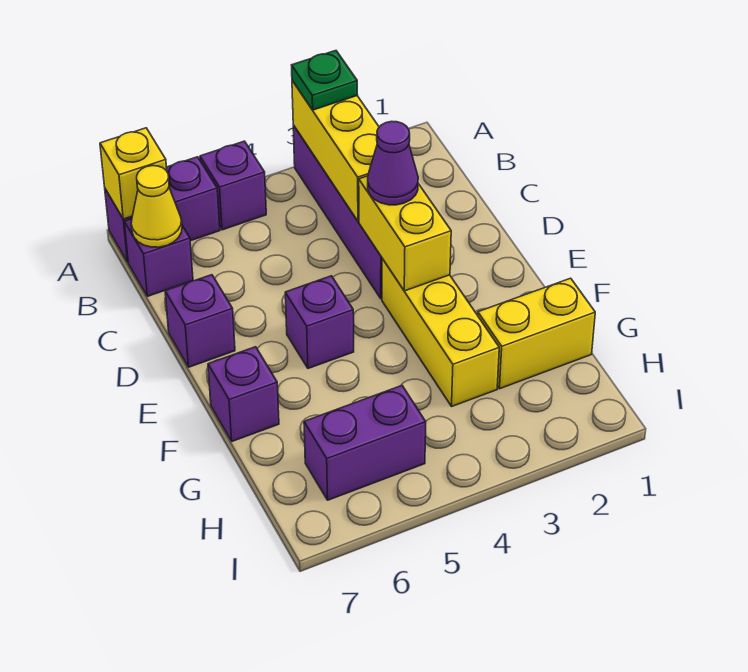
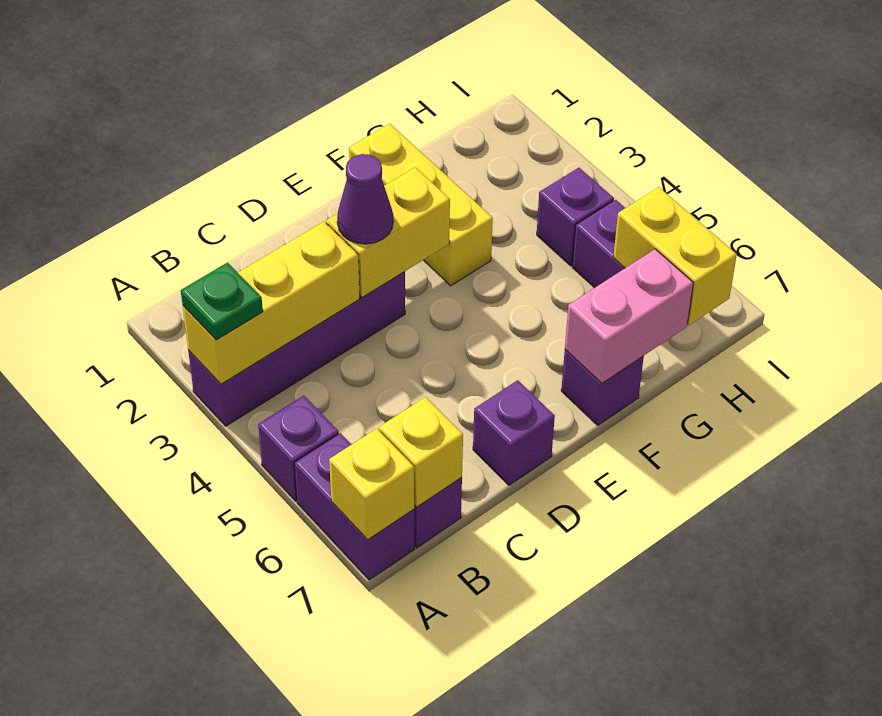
yellow 1x1 cone [131,166,182,247] -> yellow 1x1 brick [379,397,463,507]
yellow 1x3 brick [382,259,499,406] -> yellow 1x3 brick turned to [349,124,493,286]
purple 1x1 brick [285,276,354,368] -> purple 1x1 brick moved to [537,168,614,266]
none -> pink 1x2 brick [565,249,693,383]
yellow 1x2 brick [478,278,595,389] -> yellow 1x2 brick moved to [613,187,737,325]

